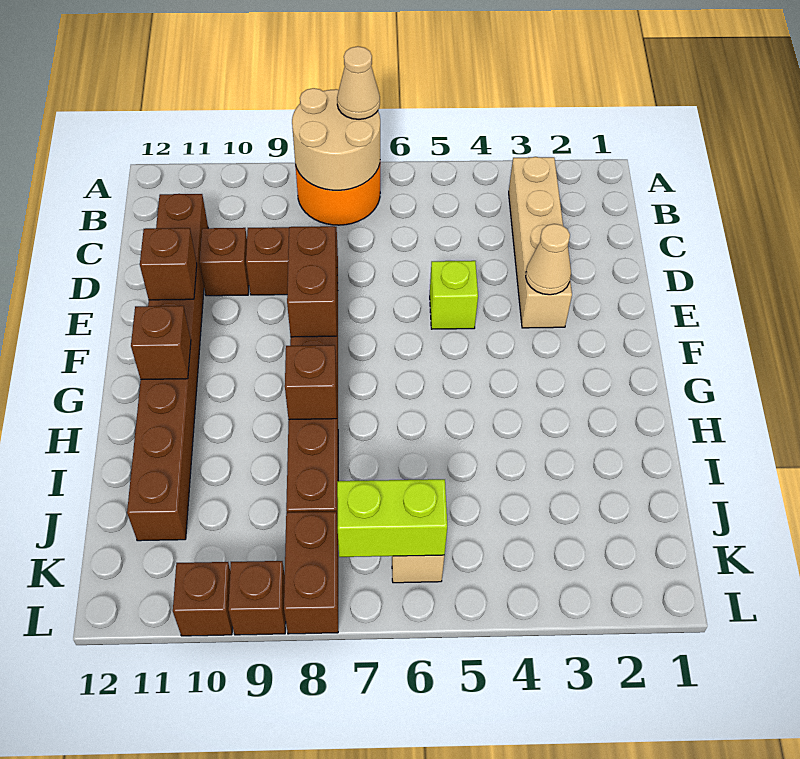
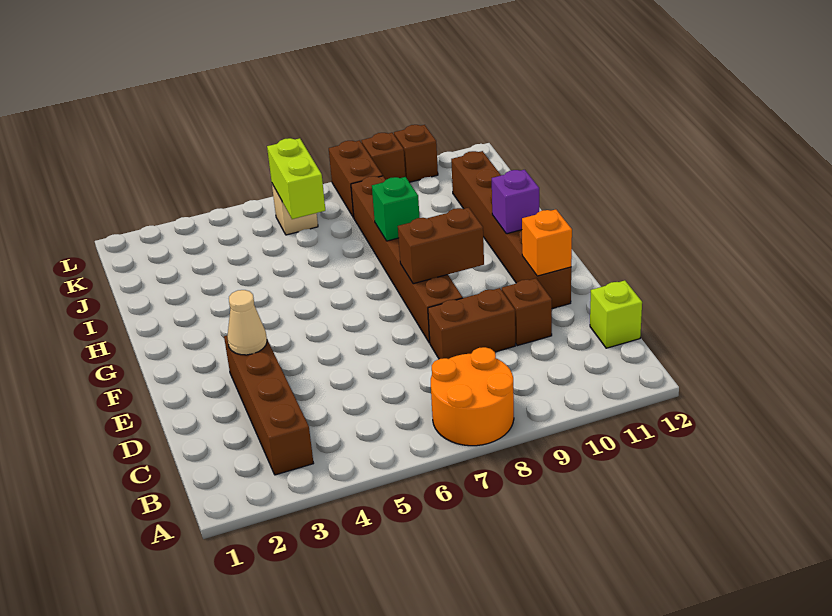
tan 2x2 round brick [292,88,380,190] -> none
tan 1x1 cone [337,46,380,119] -> none
tan 1x4 brick [509,157,572,328] -> brown 1x4 brick [224,336,314,475]
brown 1x8 brick [127,194,208,541] -> brown 1x6 brick [451,151,571,309]
lime 1x1 brick [430,261,478,329] -> lime 1x1 brick moved to [590,280,642,348]
brown 1x2 brick [287,226,337,337] -> brown 1x2 brick turned to [398,208,484,284]
brown 1x1 brick [140,228,197,300] -> orange 1x1 brick [522,209,572,276]
brown 1x1 brick [131,306,191,379] -> purple 1x1 brick [492,170,539,234]
brown 1x1 brick [285,345,337,420] -> green 1x1 brick [372,177,420,241]
lime 1x2 brick [337,479,447,557] -> lime 1x2 brick turned to [267,138,325,219]

